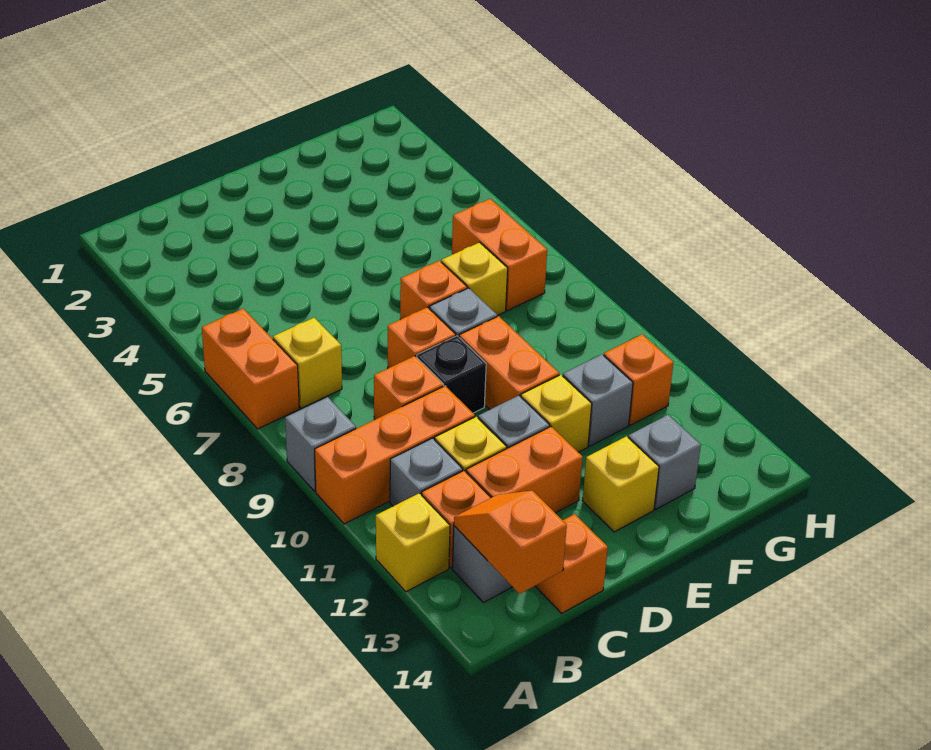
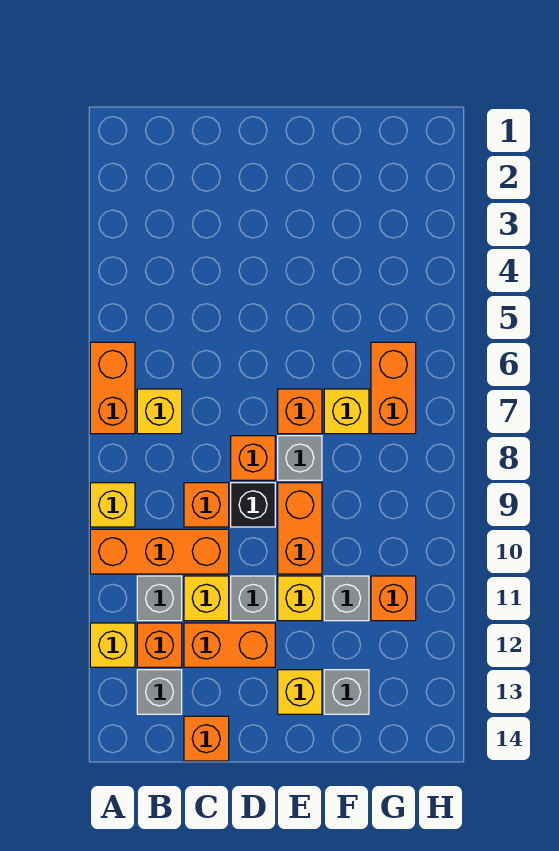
grey 1x1 brick [285,397,356,492] -> yellow 1x1 brick [90,483,135,527]
orange 1x2 slope [454,491,567,594] -> none

